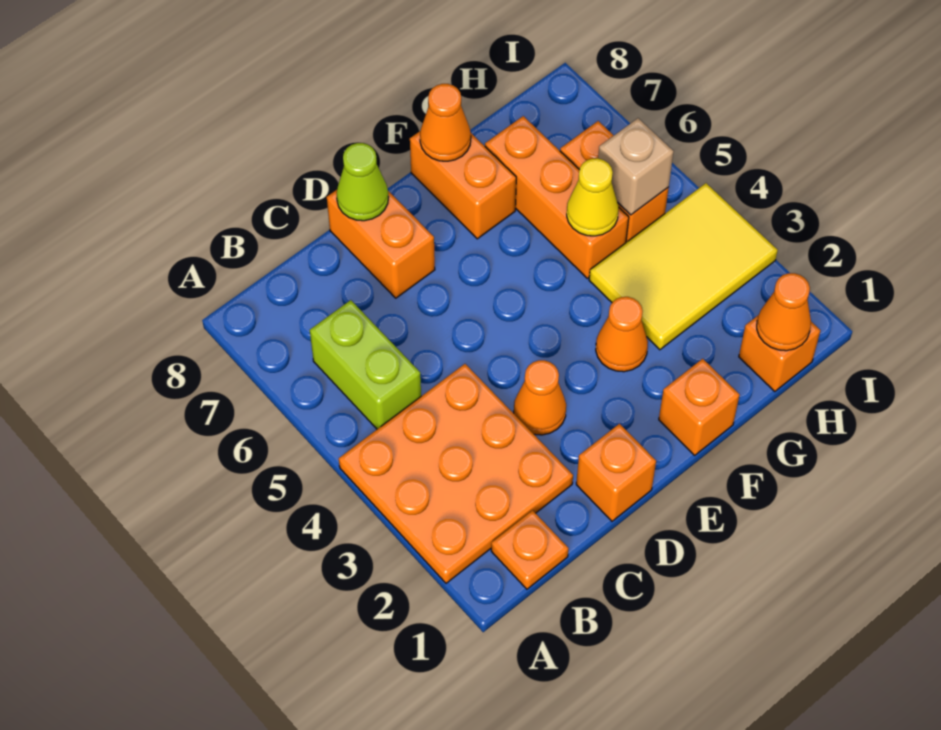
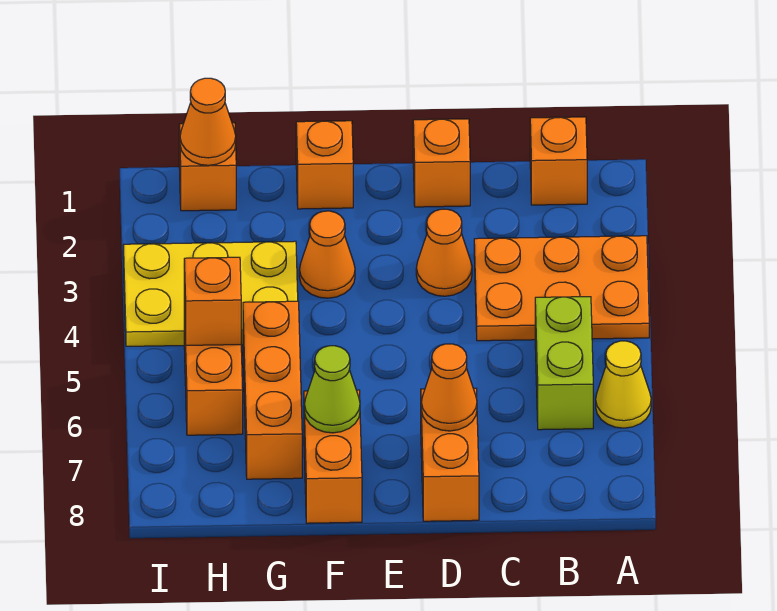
orange 3x3 plate [339,364,573,583] -> orange 2x3 plate [474,236,649,341]
orange 1x1 plate [491,510,569,589] -> orange 1x1 brick [530,117,587,205]
lime 1x1 cone [337,143,388,221] -> lime 1x1 cone moved to [304,346,360,433]
orange 1x1 cone [420,84,471,161] -> orange 1x1 cone moved to [421,344,477,431]
yellow 2x3 tile [589,183,778,350] -> yellow 2x3 plate [123,241,298,346]
yellow 1x1 cone [567,158,619,236] -> yellow 1x1 cone moved to [596,341,651,428]
tan 1x1 brick [598,118,674,215] -> orange 1x1 brick [184,257,241,345]

